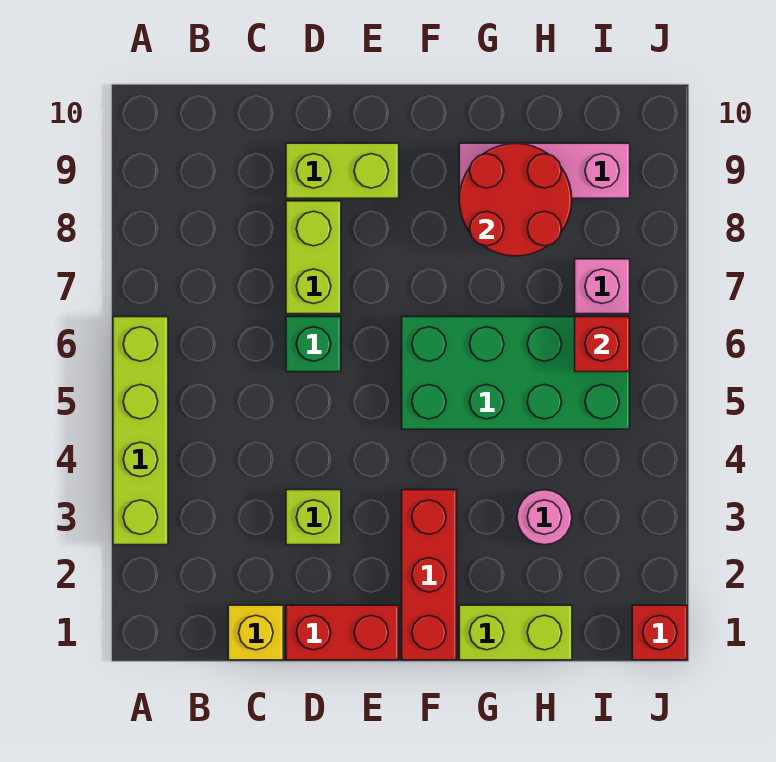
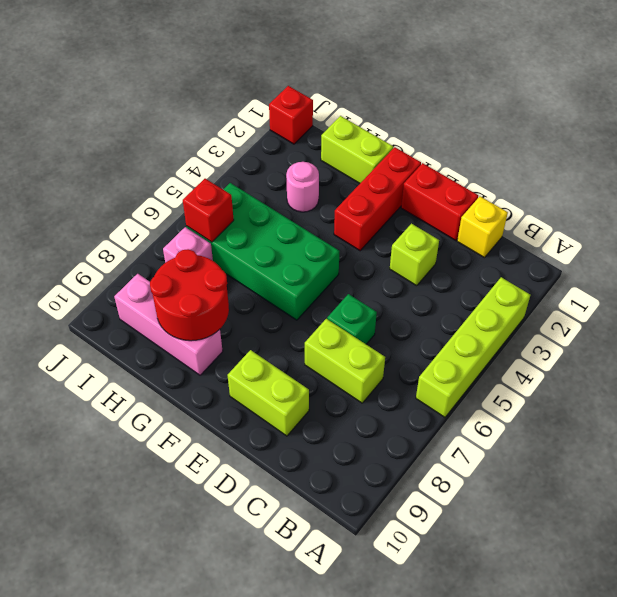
lime 1x2 brick [286,201,341,314] -> lime 1x2 brick turned to [305,319,385,403]

